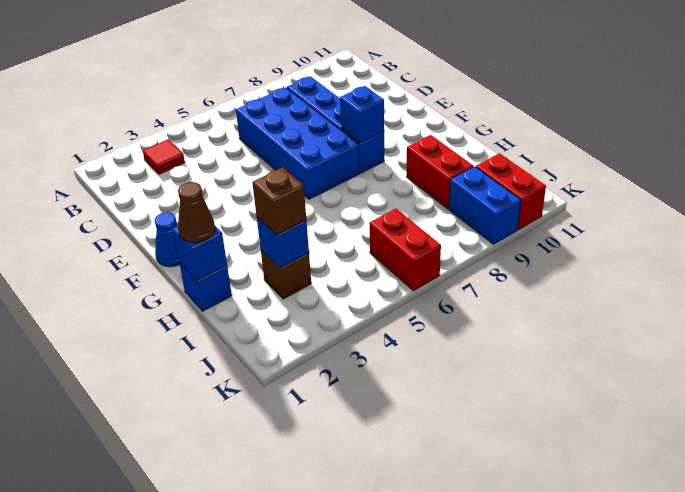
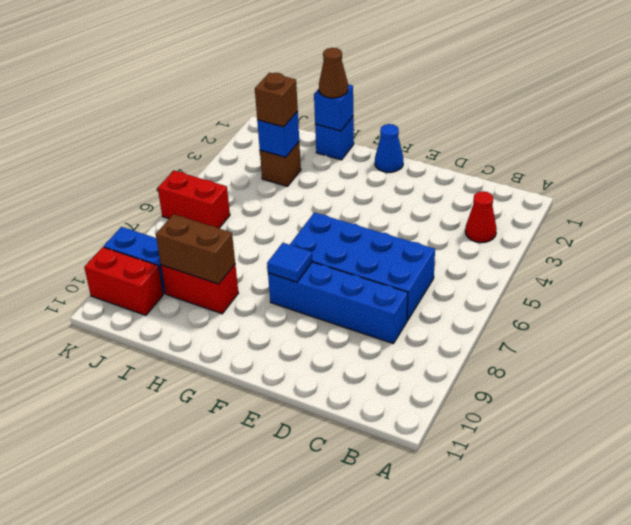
red 1x1 tile [143,139,185,174] -> red 1x1 cone [465,191,497,243]
blue 1x1 brick [340,86,384,143] -> blue 1x1 tile [267,243,312,282]
none -> brown 1x2 brick [156,214,235,284]

